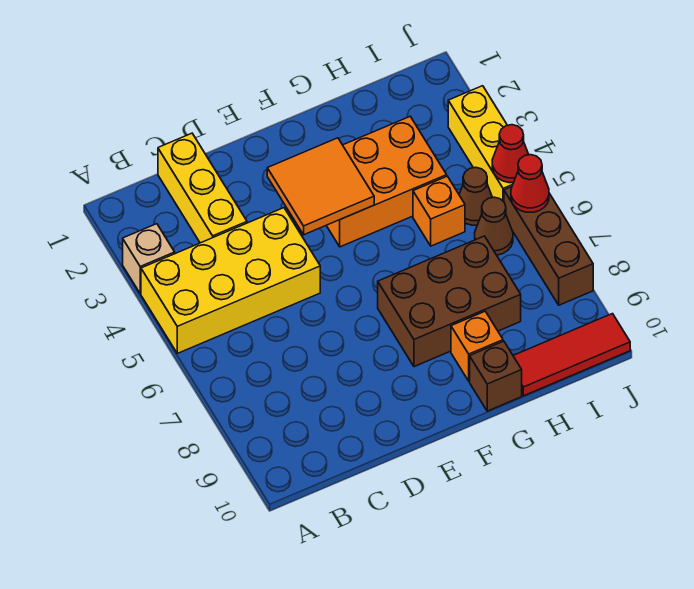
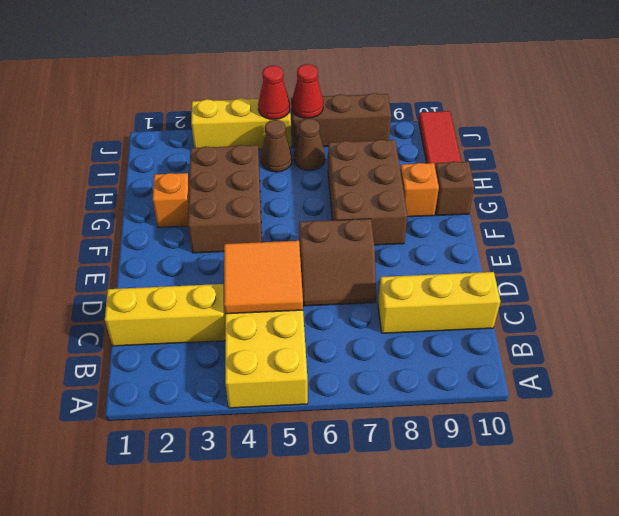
tan 1x1 brick [123,224,175,294] -> none
none -> yellow 1x3 brick [378,272,500,333]
none -> brown 2x2 slope [299,219,376,306]
orange 2x2 tile [267,138,374,235] -> orange 2x2 tile moved to [224,241,303,314]
orange 2x3 brick [326,117,447,247] -> brown 2x3 brick [188,145,262,253]
orange 1x1 brick [413,176,465,246] -> orange 1x1 brick moved to [153,173,189,227]

